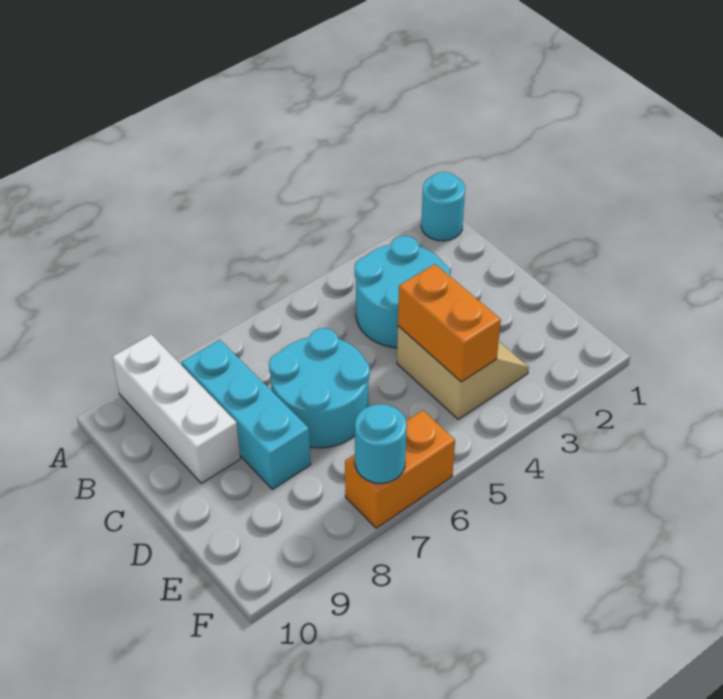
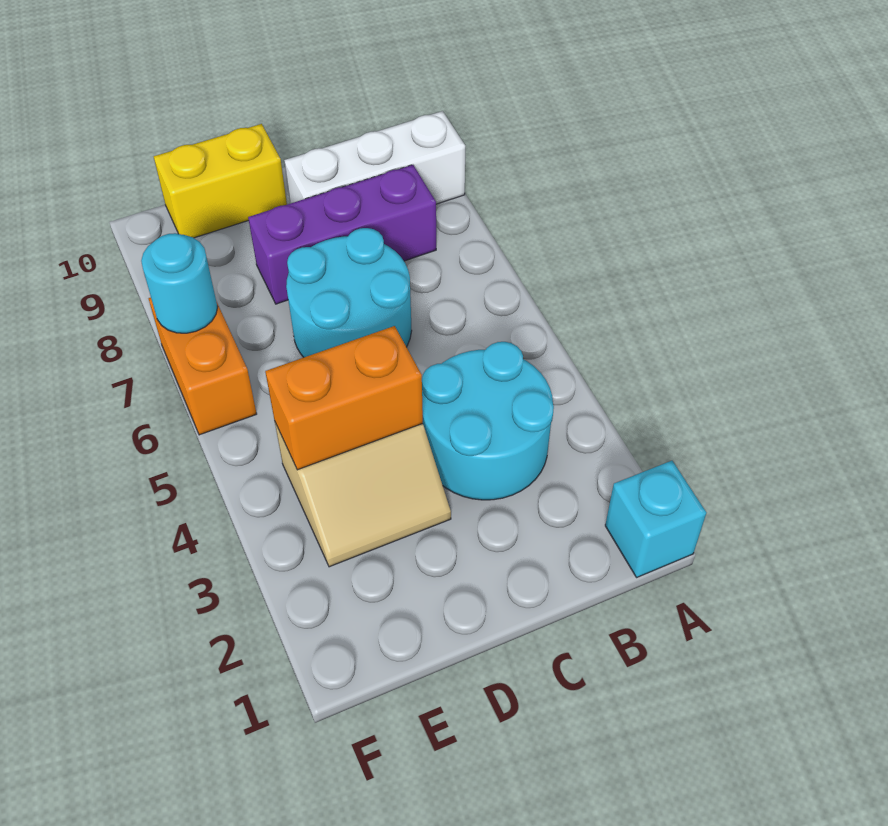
cyan 1x1 round brick [421,172,465,241] -> cyan 1x1 brick [605,461,706,577]
cyan 1x3 brick [181,340,311,489] -> purple 1x3 brick [248,165,436,304]
none -> yellow 1x2 brick [154,124,287,238]

